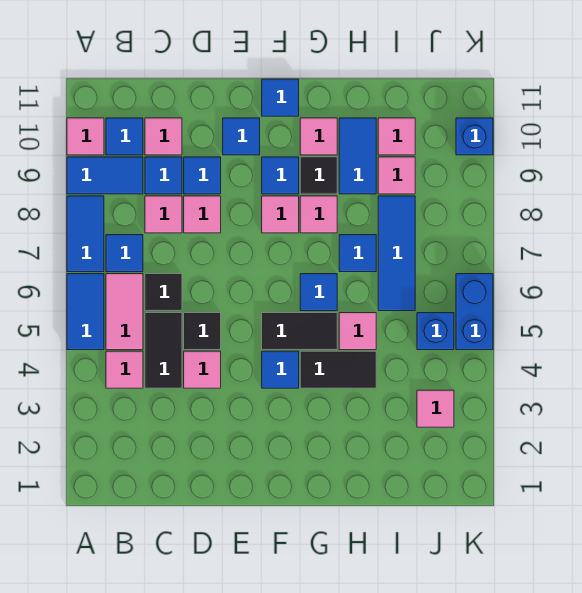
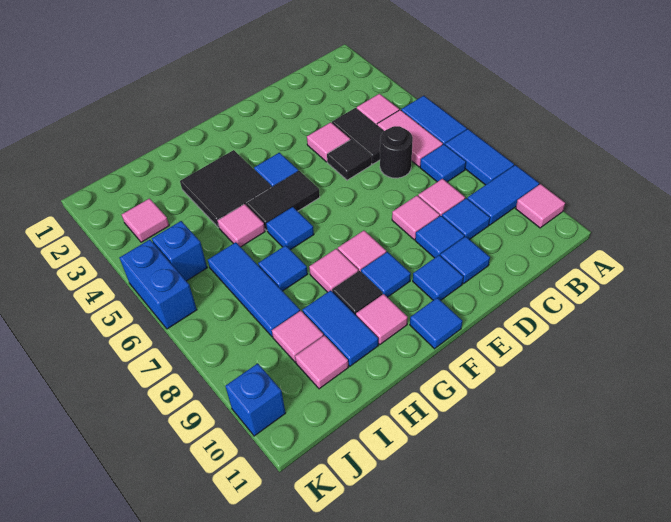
blue 1x1 tile [106,118,143,155] -> blue 1x1 tile moved to [440,236,490,283]
black 1x1 tile [145,274,182,311] -> black 1x1 round brick [380,126,413,178]
pink 1x1 tile [145,118,182,155] -> none
black 1x2 tile [300,351,376,388] -> black 2x2 tile [180,150,272,228]

